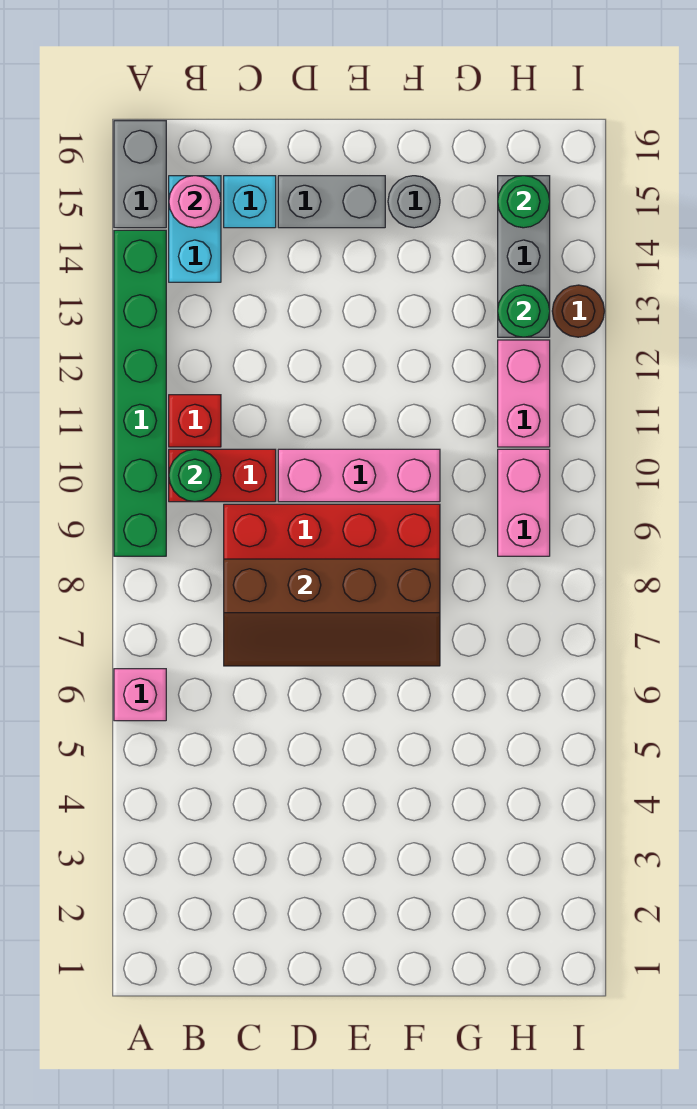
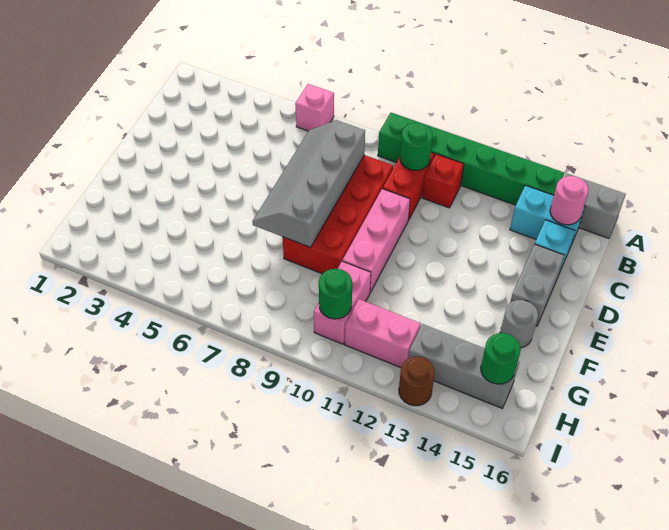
brown 2x4 slope [224,559,440,666] -> grey 2x4 slope [252,120,365,247]
pink 1x2 brick [498,449,550,556] -> pink 1x2 brick turned to [314,261,371,344]
green 1x1 round brick [498,285,550,337] -> green 1x1 round brick moved to [319,269,352,319]

